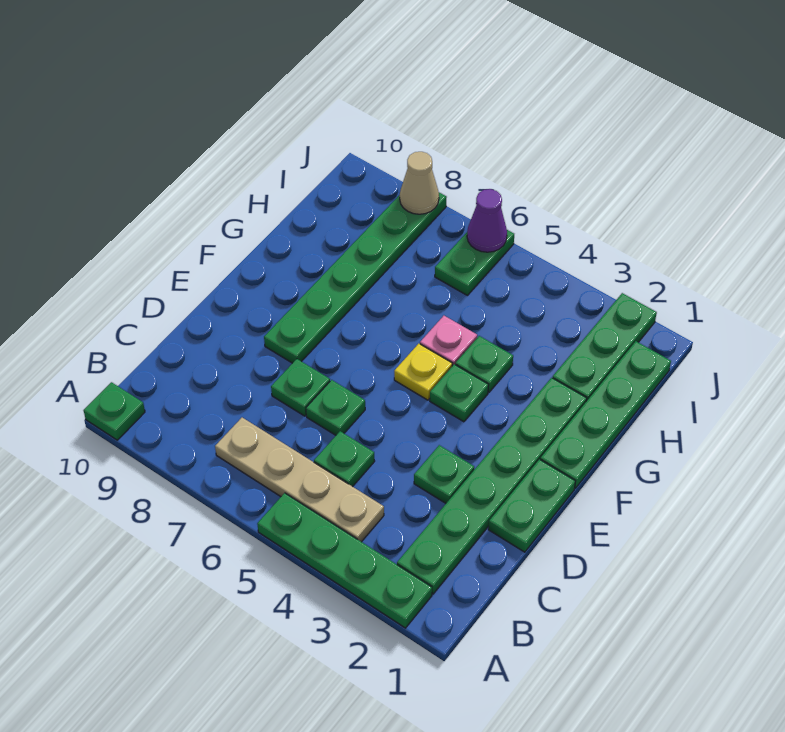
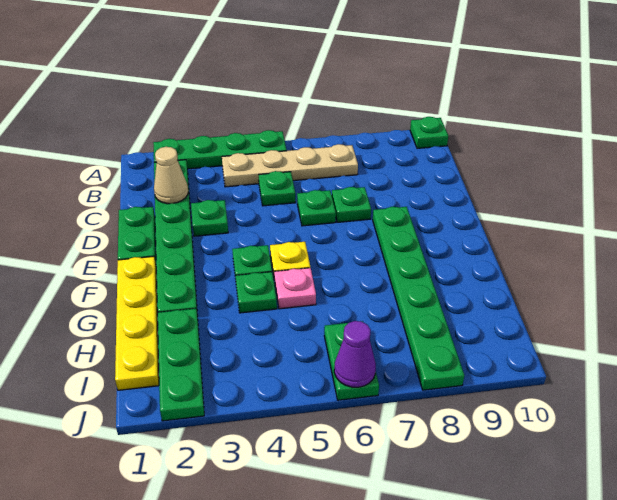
green 1x4 plate [540,341,671,488] -> yellow 1x4 plate [115,257,159,390]
tan 1x1 cone [400,152,439,214] -> tan 1x1 cone moved to [154,147,188,204]

